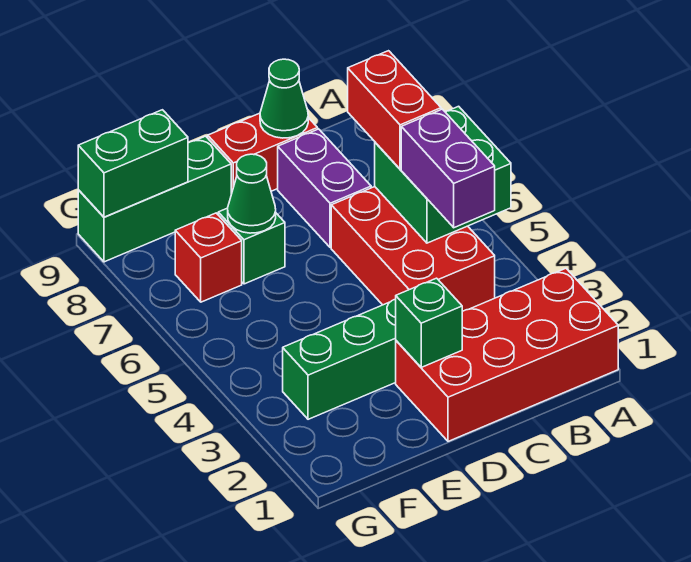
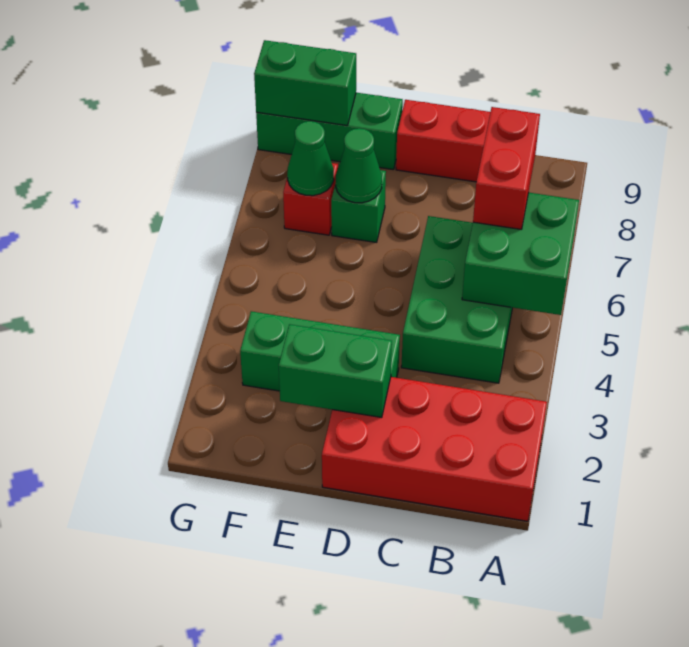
red 2x3 brick [331,187,495,311] -> green 2x3 brick [401,216,512,383]
purple 1x2 brick [401,109,495,228] -> none
purple 1x2 brick [278,129,371,248] -> none
green 1x1 cone [260,59,308,138] -> green 1x1 cone moved to [287,121,334,196]
green 1x1 brick [396,278,462,367] -> green 1x2 brick [279,324,392,418]

